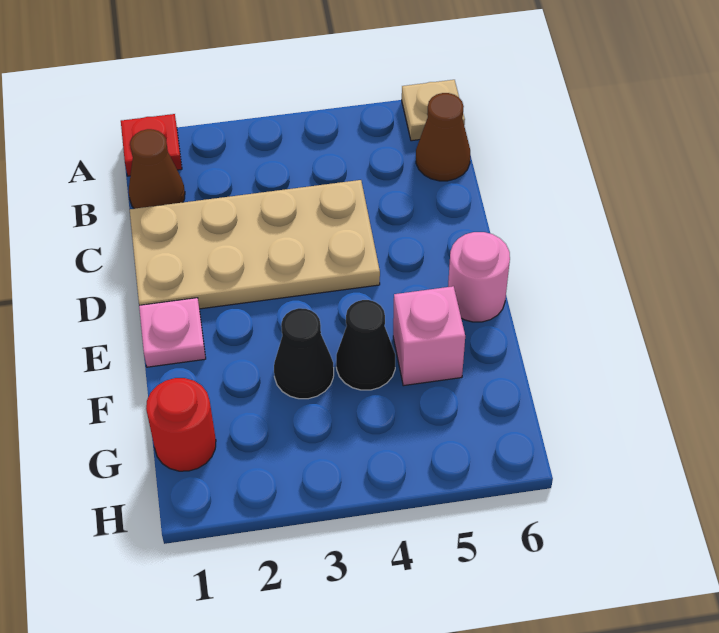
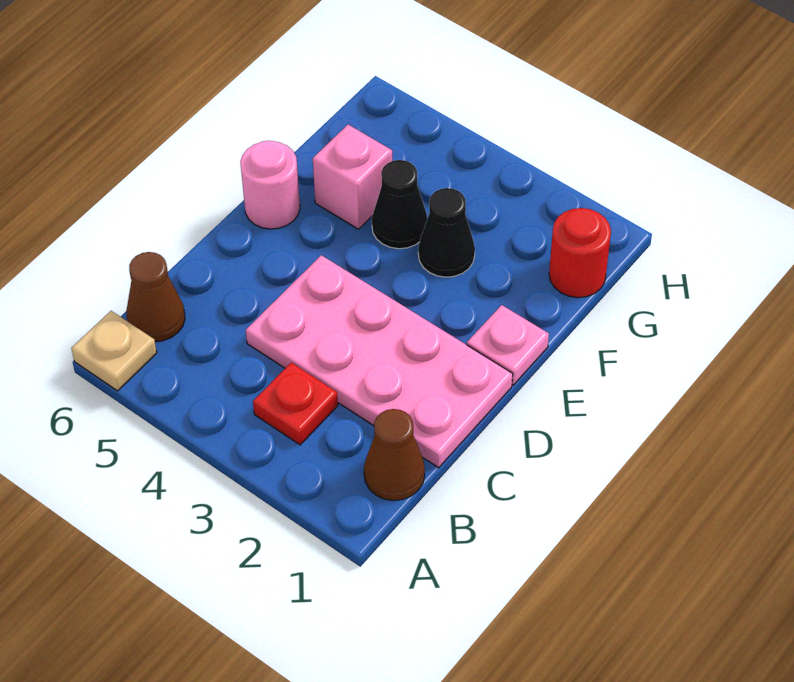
red 1x1 plate [121,114,182,176] -> red 1x1 plate moved to [253,363,338,445]
tan 2x4 plate [130,180,380,309] -> pink 2x4 plate [246,255,513,468]

